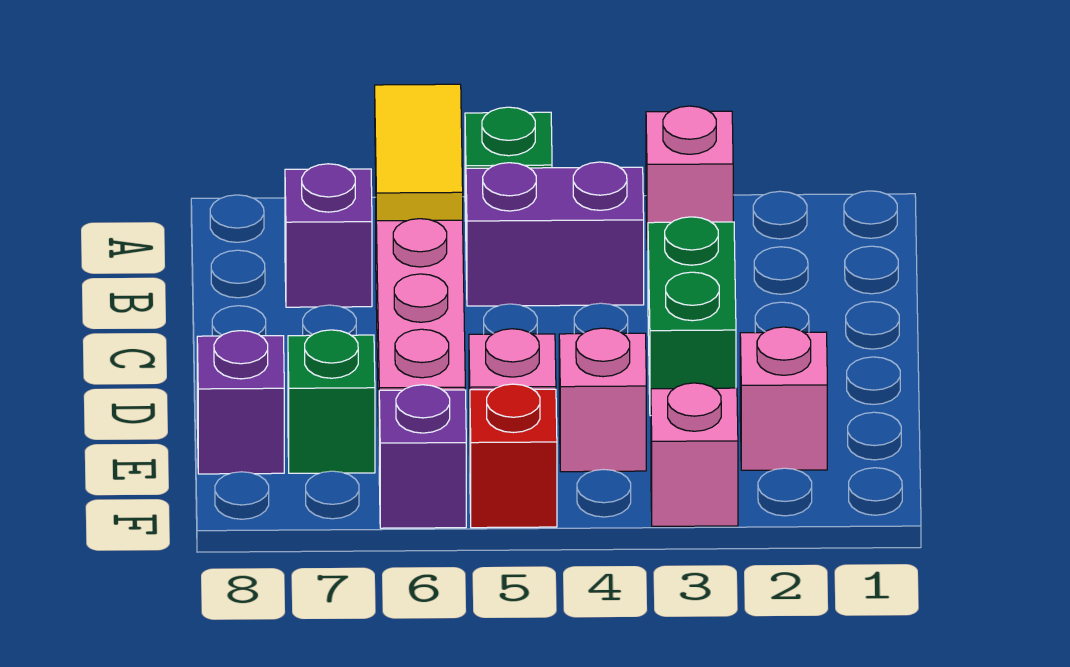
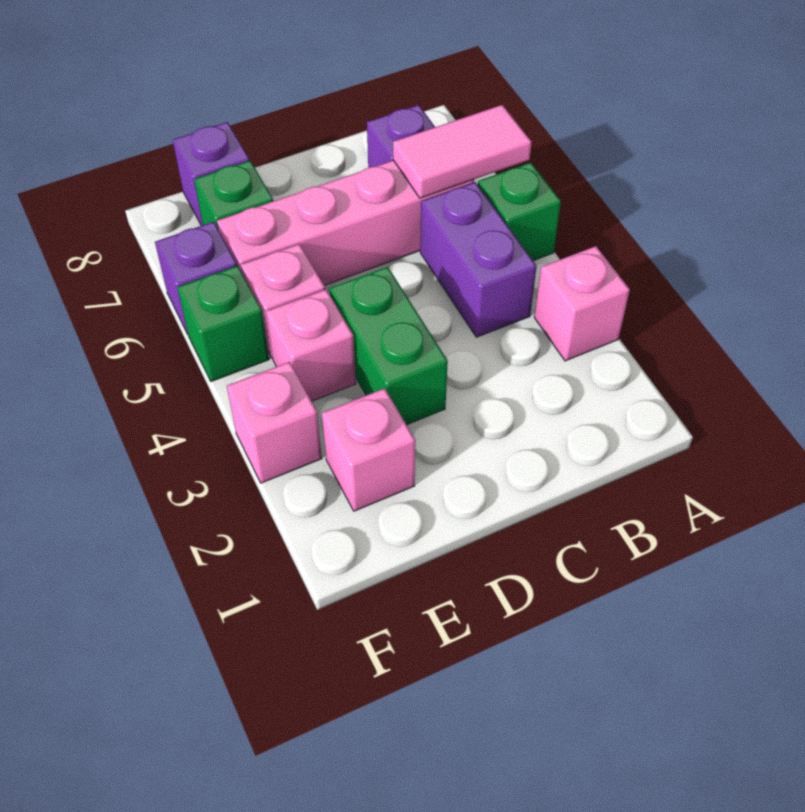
yellow 1x2 tile [375,84,463,221] -> pink 1x2 tile [393,105,532,198]
green 1x2 brick [648,217,736,416] -> green 1x2 brick turned to [329,267,448,425]
red 1x1 brick [470,384,557,528] -> green 1x1 brick [177,266,269,381]

